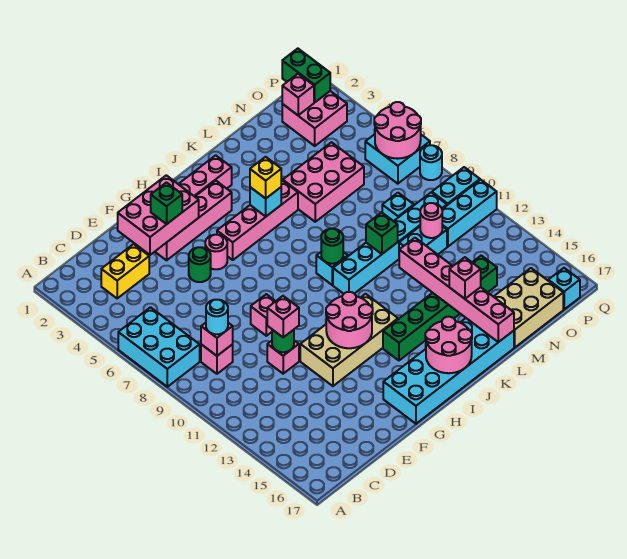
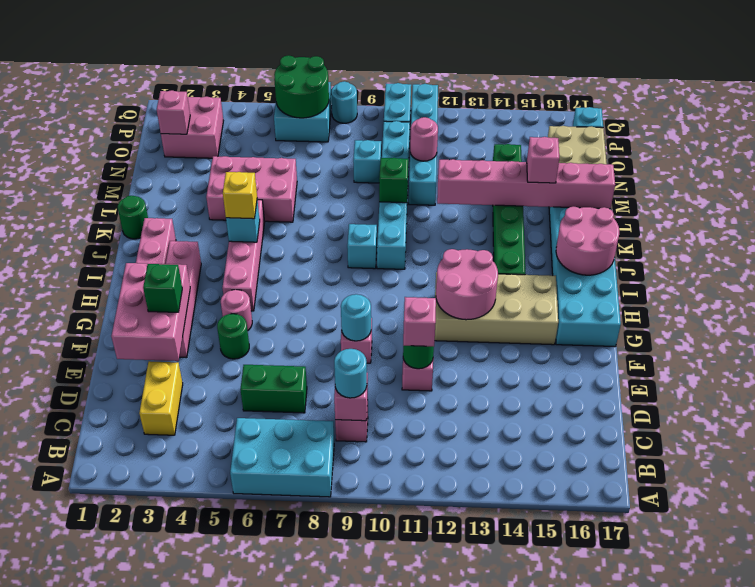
none -> cyan 1x1 round brick [341,294,371,341]
tan 2x4 brick [300,294,398,386] -> tan 2x4 brick turned to [435,272,558,345]
green 1x1 round brick [321,229,343,264] -> green 1x1 round brick moved to [118,196,148,239]
pink 2x3 brick [283,142,364,222] -> pink 2x3 brick turned to [206,156,297,222]
green 1x2 brick [282,49,330,102] -> green 1x2 brick moved to [240,365,307,413]
pink 2x2 round brick [374,102,421,159] -> green 2x2 round brick [274,56,329,118]

